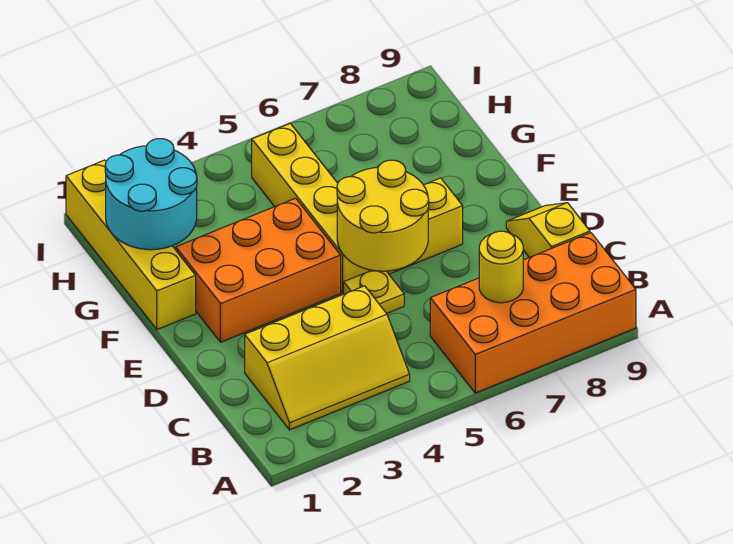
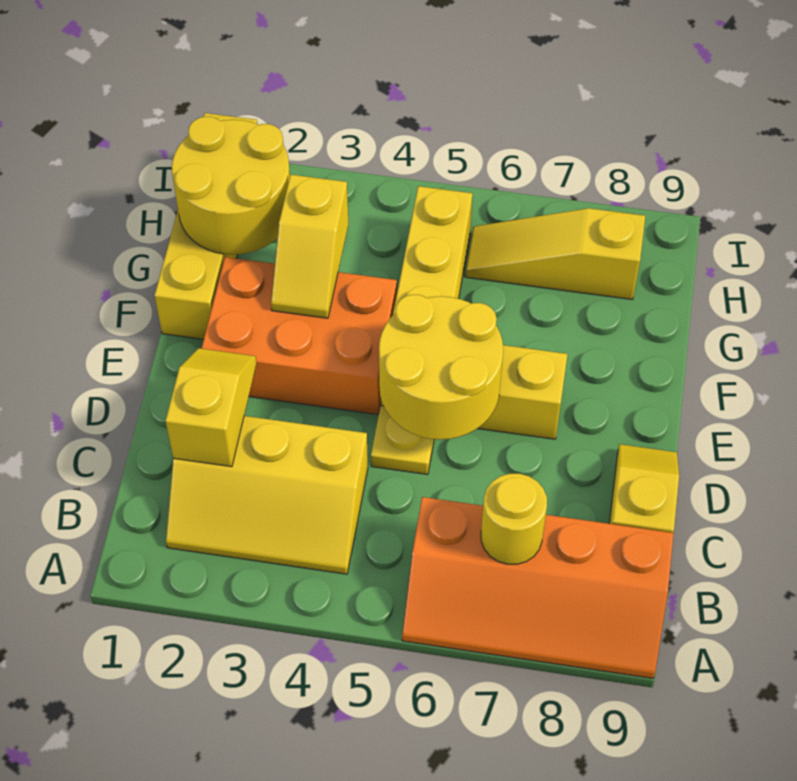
orange 2x4 brick [430,233,636,393] -> orange 2x4 slope [402,497,674,678]
none -> yellow 1x2 slope [166,348,256,467]
none -> yellow 1x2 slope [271,175,348,318]
cyan 2x2 round brick [105,139,197,250] -> yellow 2x2 round brick [172,117,290,255]
none -> yellow 1x3 slope [465,208,645,300]

